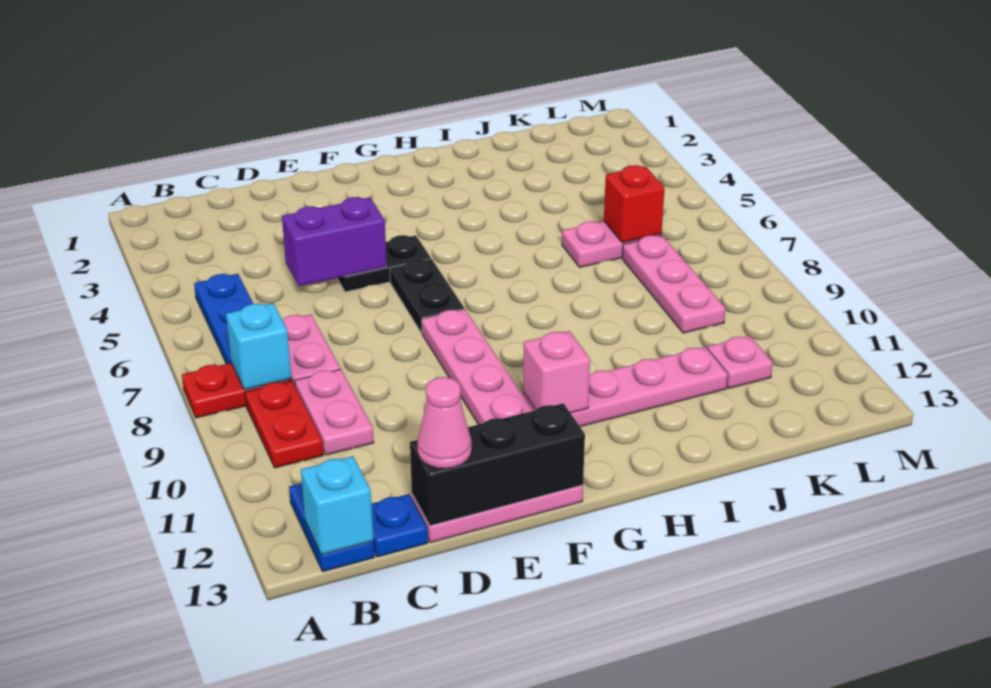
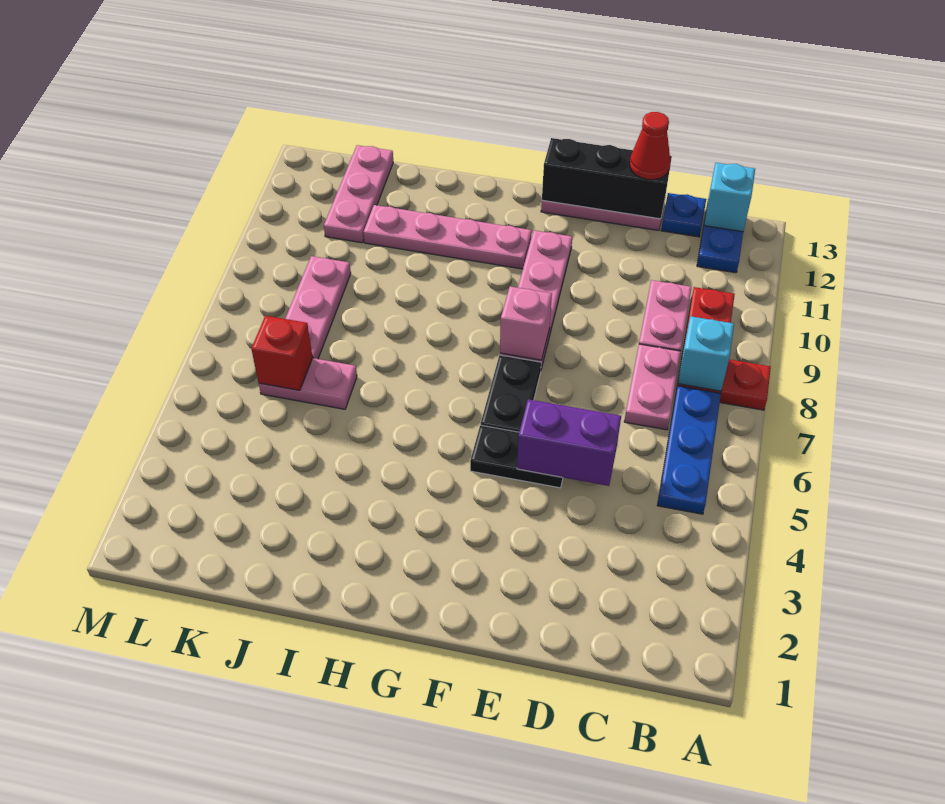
pink 1x1 cone [417,377,472,469] -> red 1x1 cone [630,112,670,180]
pink 1x1 brick [523,331,590,413] -> pink 1x1 brick moved to [500,286,552,360]
pink 1x1 plate [708,336,773,388] -> pink 1x3 plate [324,145,393,243]

